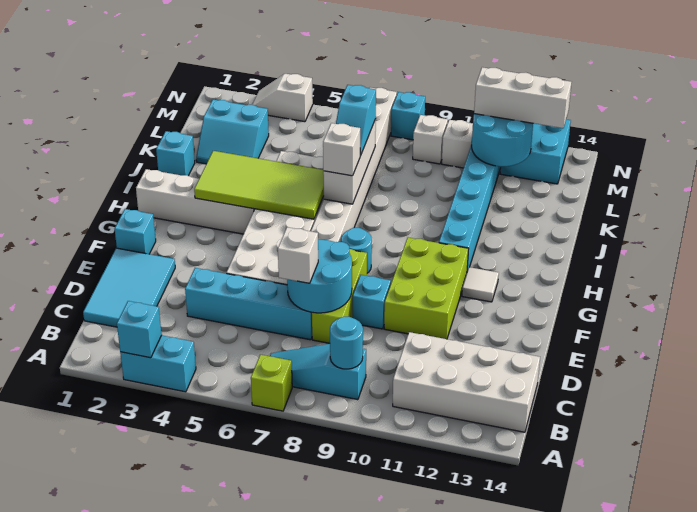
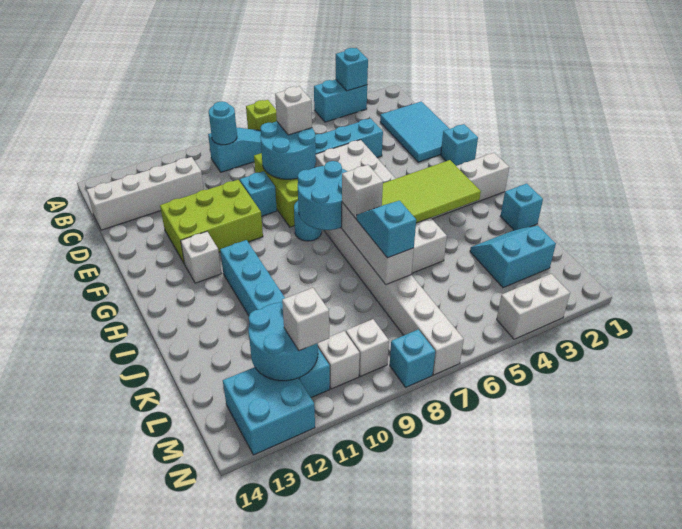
white 2x4 brick [393,332,540,432] -> white 1x4 brick [87,157,204,230]
lime 2x3 brick [384,238,469,339] -> lime 2x3 brick turned to [160,180,263,264]
none -> cyan 2x2 round brick [298,161,347,230]
white 1x1 tile [462,267,499,302] -> white 1x1 brick [181,232,222,283]
white 1x3 brick [474,67,571,128] -> white 1x1 brick [282,288,329,351]
white 1x2 slope [252,74,313,122] -> white 1x2 brick [497,274,570,339]

